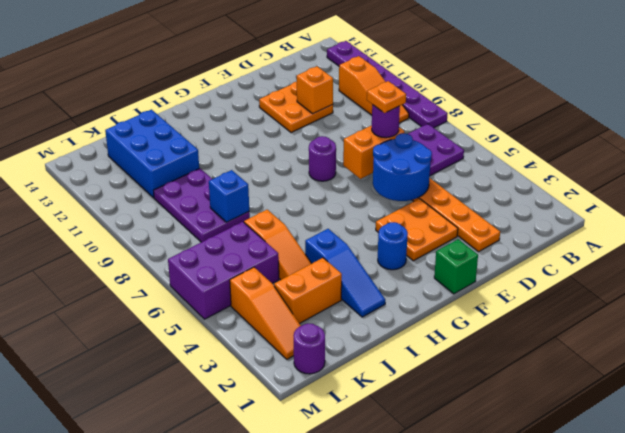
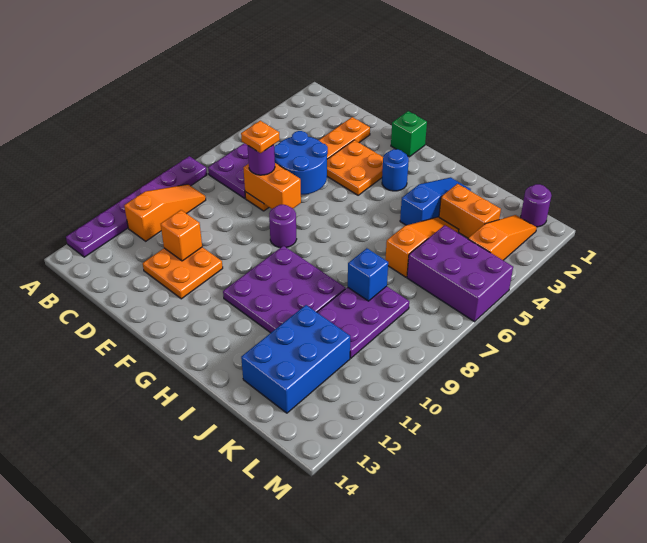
none -> purple 3x3 plate [223,246,345,333]

